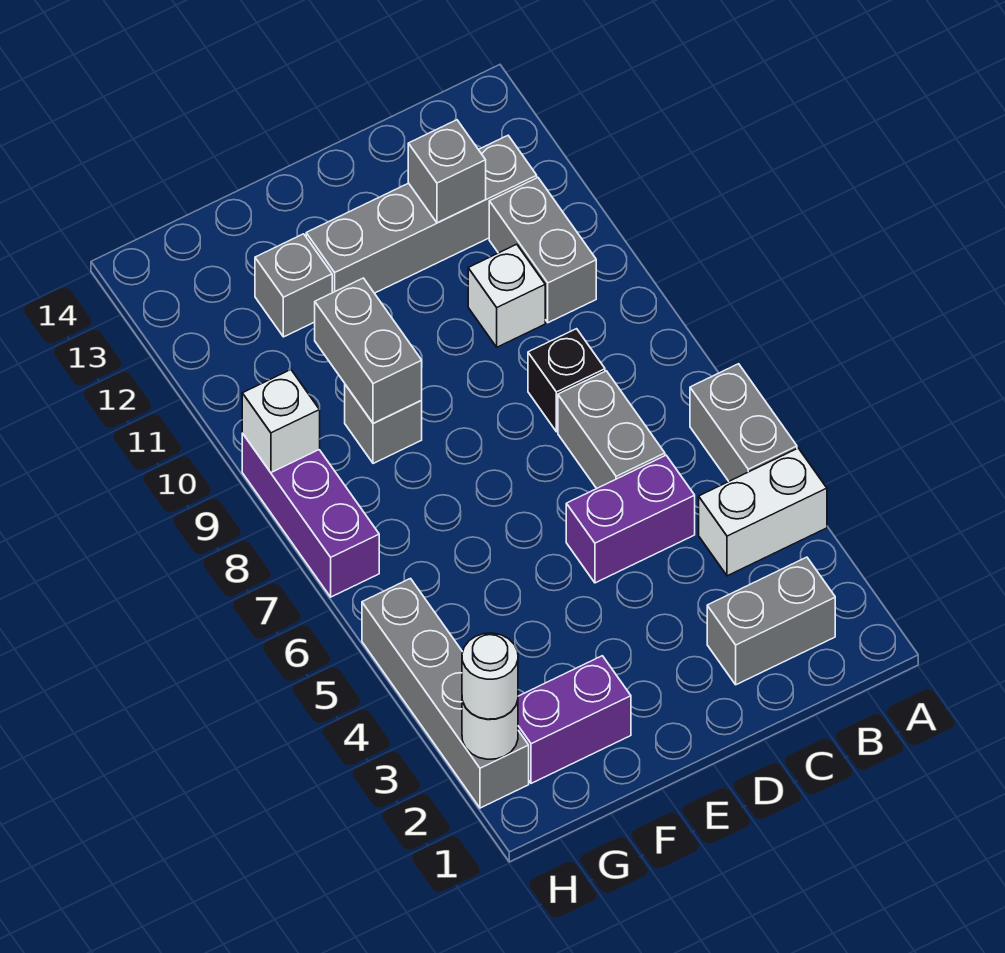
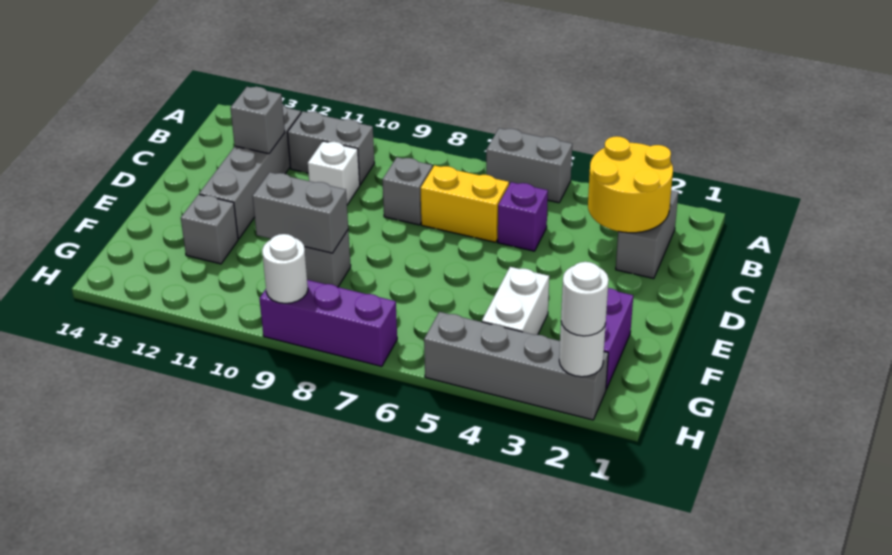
white 1x2 brick [699,448,827,576] -> white 1x2 brick moved to [482,267,549,335]
none -> yellow 2x2 round brick [588,136,673,233]
purple 1x2 brick [566,455,695,583] -> purple 1x1 brick [498,182,548,251]
grey 1x2 brick [558,371,665,489] -> yellow 1x2 brick [420,165,509,242]
black 1x1 brick [528,329,605,432] -> grey 1x1 brick [382,157,432,225]
white 1x1 brick [242,370,320,472] -> white 1x1 round brick [262,234,308,303]

